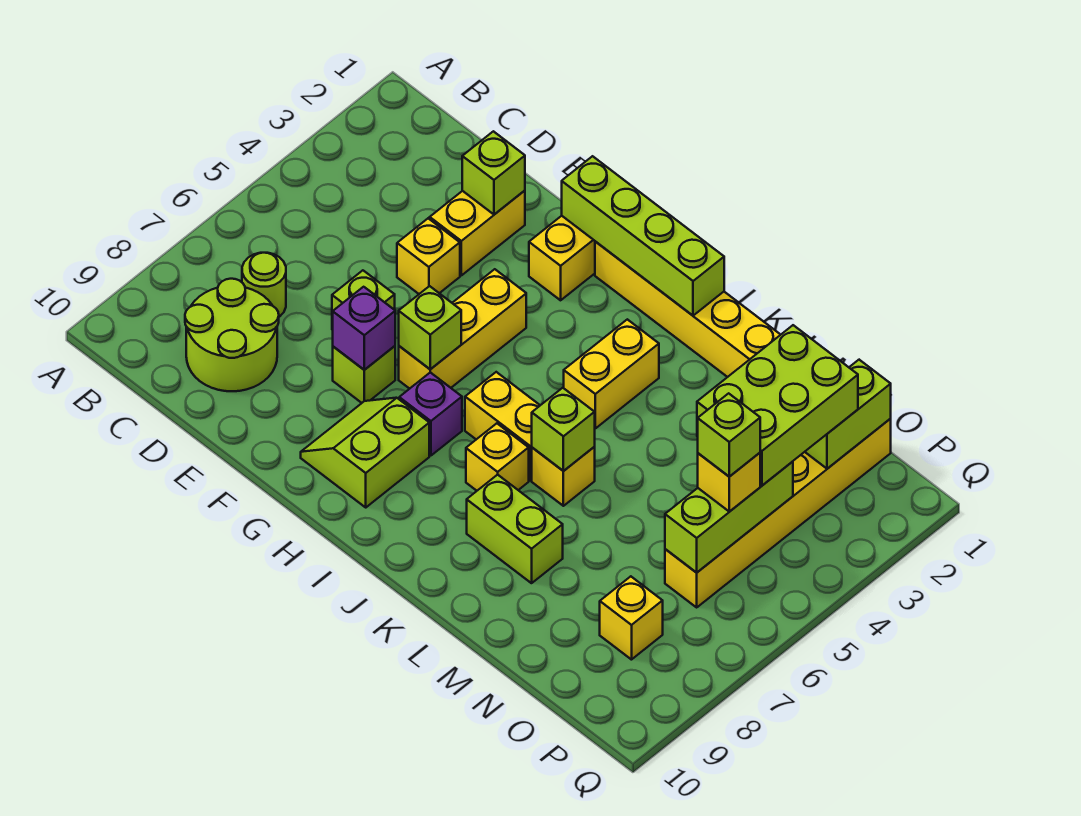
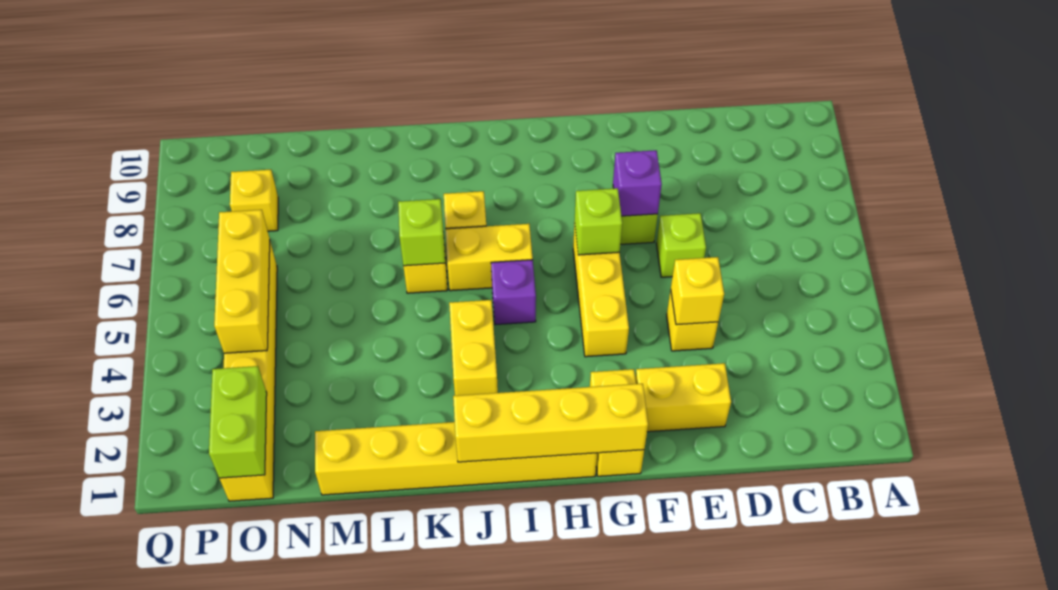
lime 1x1 round brick [242,253,286,317] -> none
lime 2x2 round brick [185,279,279,391] -> none
yellow 1x2 brick [430,191,525,275] -> yellow 1x2 brick turned to [635,363,731,432]
lime 1x1 brick [462,131,525,214] -> none
lime 1x4 brick [562,156,724,316] -> yellow 1x4 brick [453,384,648,462]
lime 2x2 slope [301,398,429,507] -> none
purple 1x1 brick [399,372,462,456] -> purple 1x1 brick moved to [491,260,536,325]
lime 1x2 brick [467,475,563,583] -> none
lime 2x3 brick [697,325,858,486] -> none
lime 1x3 brick [665,461,793,573] -> yellow 1x3 brick [214,210,270,353]
yellow 1x1 brick [698,453,760,512] -> yellow 1x1 brick moved to [671,257,724,325]
lime 1x1 brick [698,393,760,477] -> none

